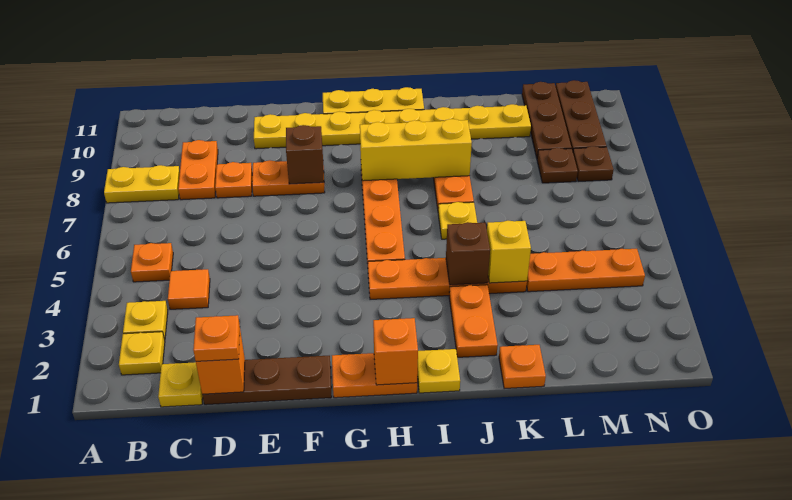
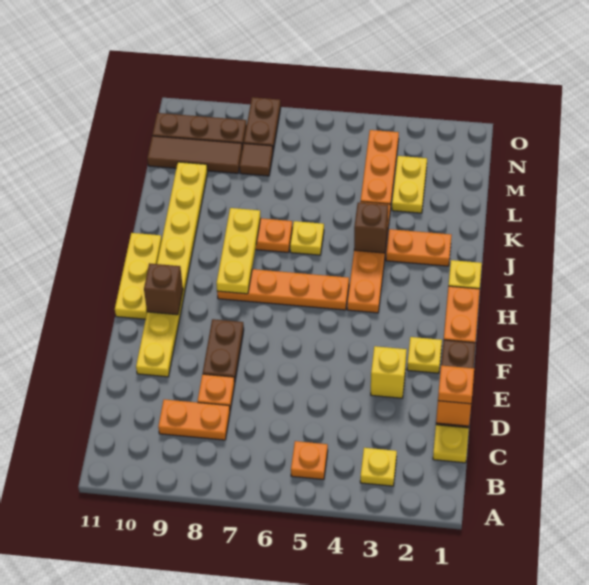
yellow 1x2 plate [104,165,180,203] -> yellow 1x2 plate moved to [392,156,427,213]
yellow 1x1 plate [119,332,165,375] -> yellow 1x1 plate moved to [407,337,442,373]
orange 1x1 tile [168,269,210,309] -> none
orange 1x2 plate [252,160,325,196] -> brown 1x2 plate [203,319,244,381]
brown 1x1 brick [286,125,324,184] -> brown 1x1 brick moved to [144,263,183,315]
orange 1x1 brick [373,318,418,385] -> none
yellow 1x3 brick [360,119,472,181] -> yellow 1x3 plate [217,208,261,294]
orange 1x1 plate [499,345,546,389] -> none
yellow 1x1 brick [487,221,531,283] -> yellow 1x1 brick moved to [371,346,407,398]
brown 1x1 plate [537,148,578,183] -> brown 1x1 tile [240,143,273,176]
brown 1x3 plate [522,82,571,158] -> brown 1x3 tile [147,136,242,173]
brown 1x1 plate [573,146,614,182] -> brown 1x2 plate [244,97,281,151]

